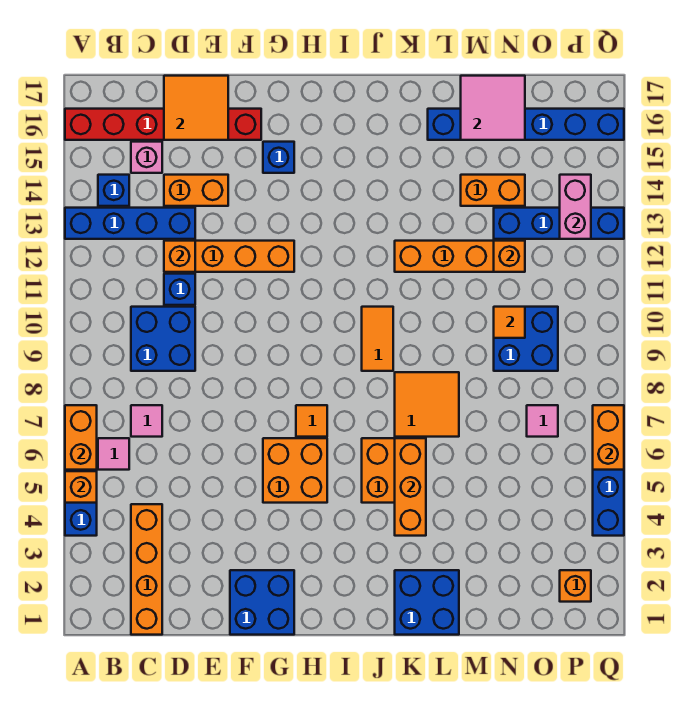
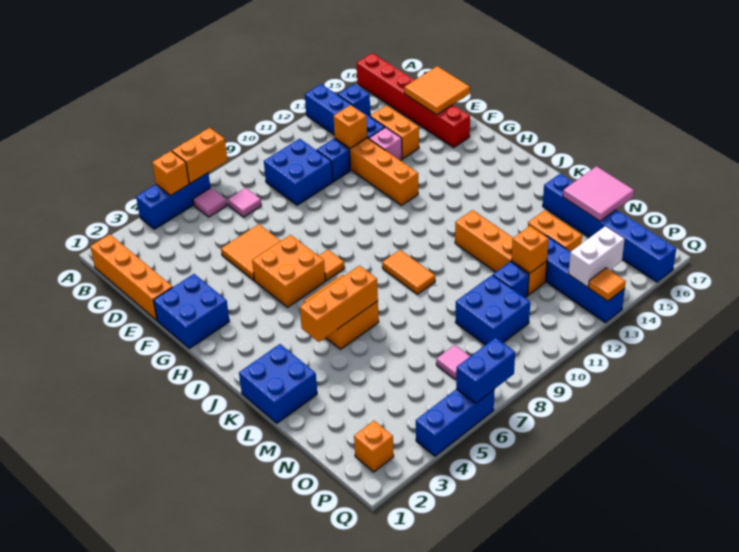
orange 1x4 brick [131,504,162,635] -> orange 1x4 brick turned to [90,234,173,320]
pink 1x1 brick [131,142,162,173] -> pink 1x1 brick moved to [369,127,402,161]
blue 1x1 brick [263,142,294,173] -> blue 1x1 brick moved to [493,262,529,298]
orange 1x2 tile [362,307,393,371] -> orange 1x2 tile turned to [382,250,435,294]
orange 2x2 tile [395,372,459,437] -> orange 2x2 tile moved to [221,224,280,280]
orange 1x1 tile [494,307,525,338] -> orange 1x1 tile moved to [589,268,626,301]
pink 1x2 brick [560,175,591,239] -> white 1x2 brick [569,226,625,287]
orange 1x2 brick [593,405,624,470] -> blue 1x2 brick [456,338,515,404]

